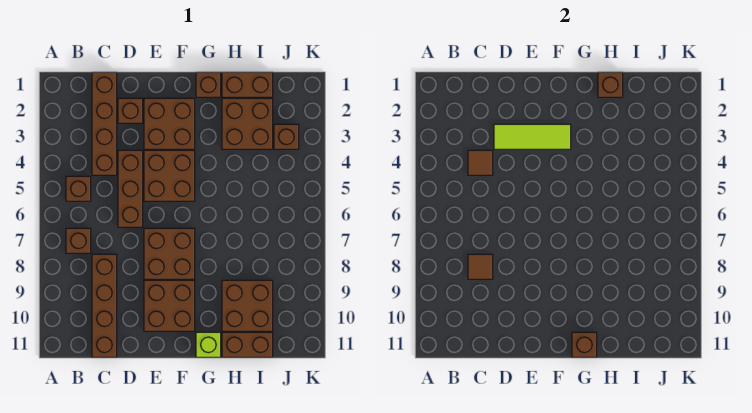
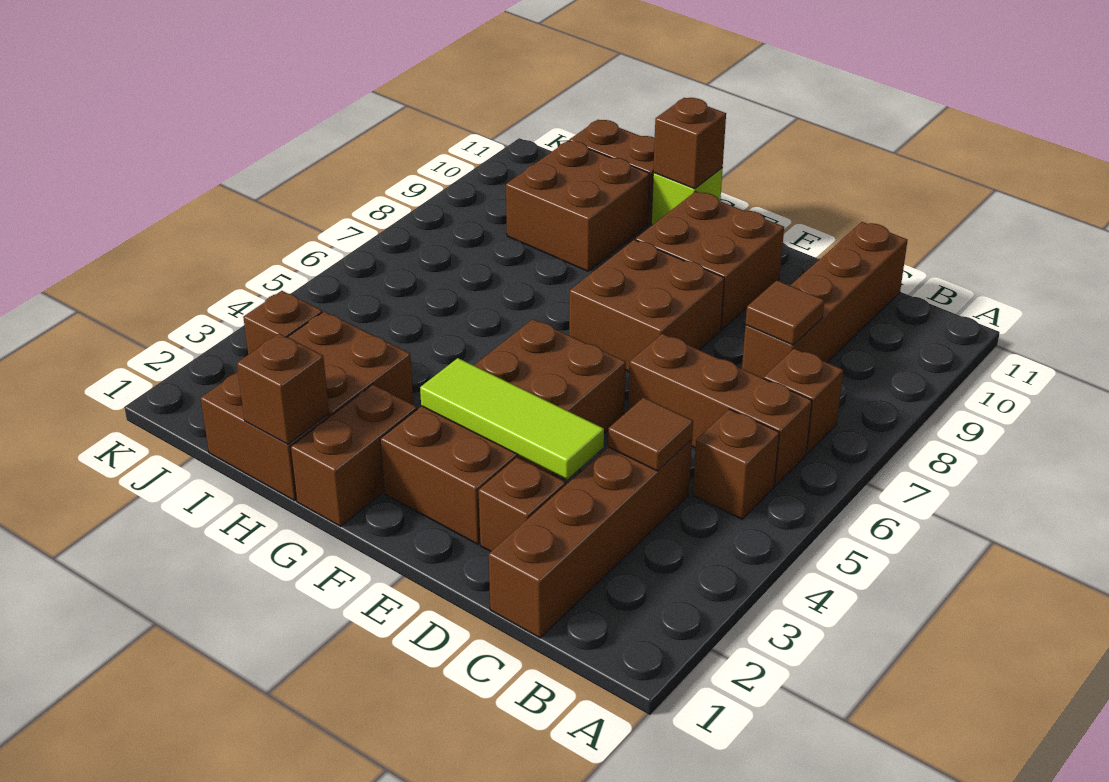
brown 1x3 brick [118,150,143,227] -> brown 1x3 brick turned to [628,334,812,486]
brown 1x1 brick [196,72,221,97] -> brown 1x2 brick [291,385,417,526]

